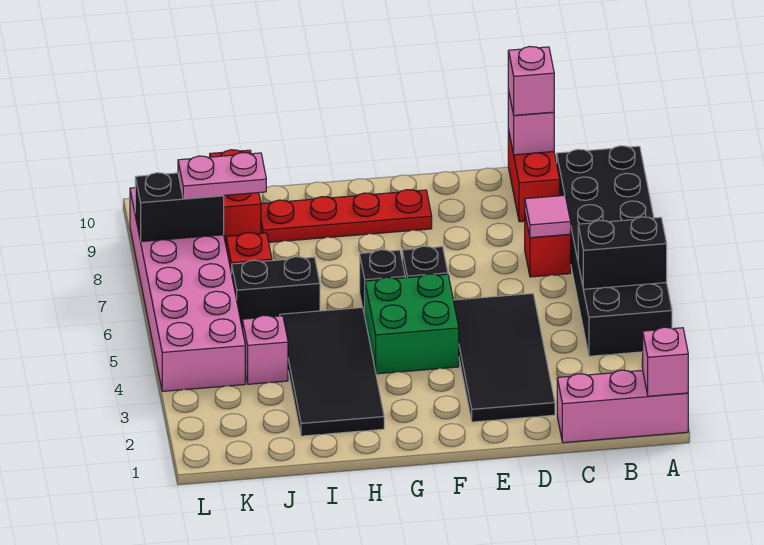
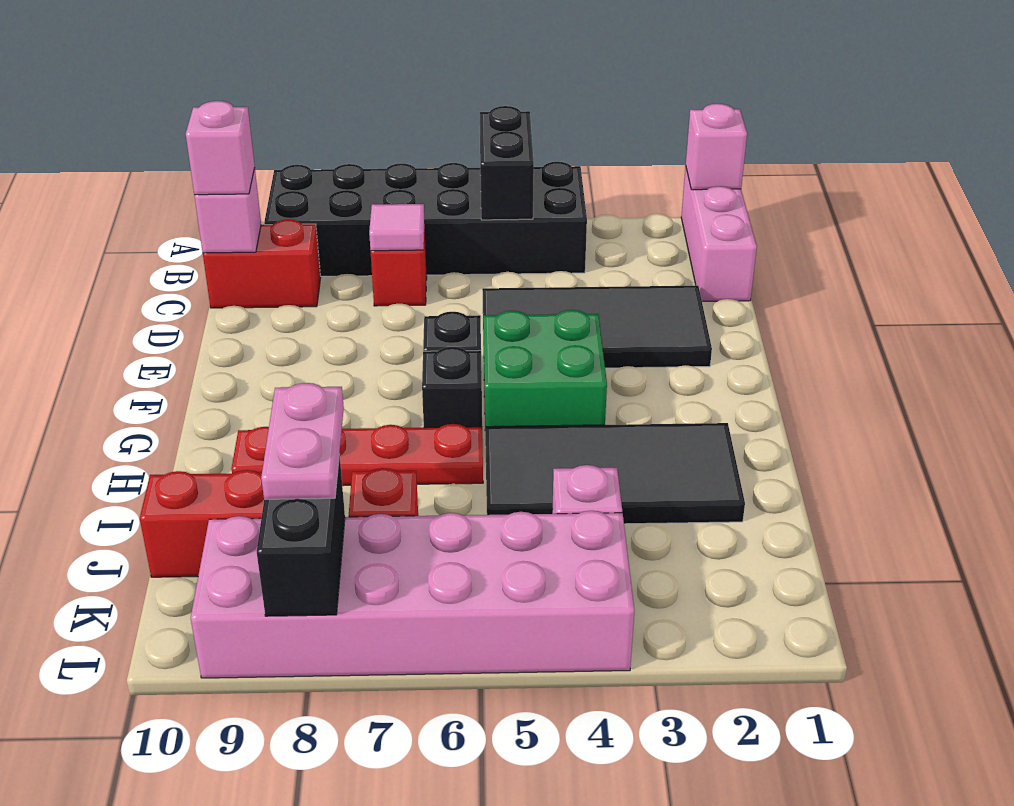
red 1x4 plate [261,190,432,242] -> red 1x4 plate turned to [232,424,483,486]
black 1x2 brick [232,257,320,325] -> none

